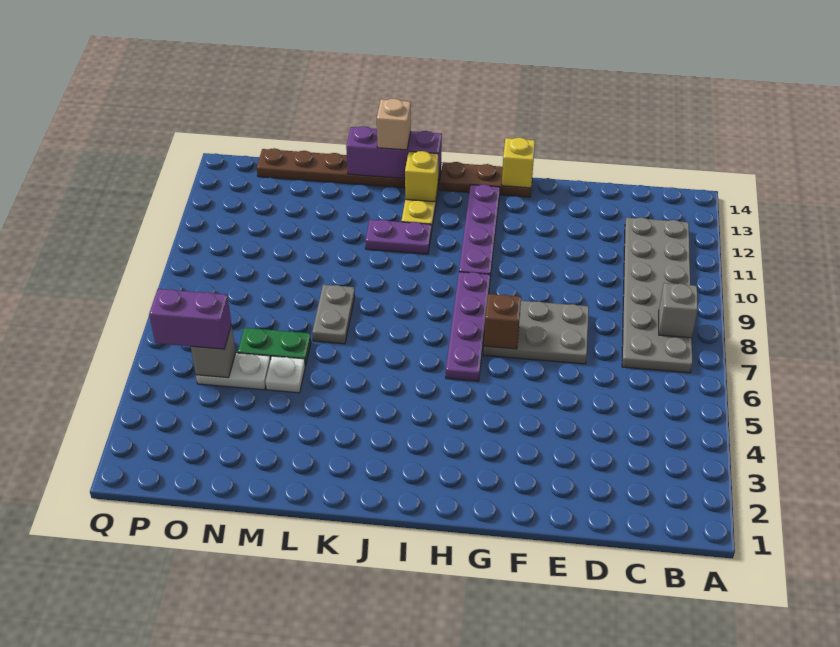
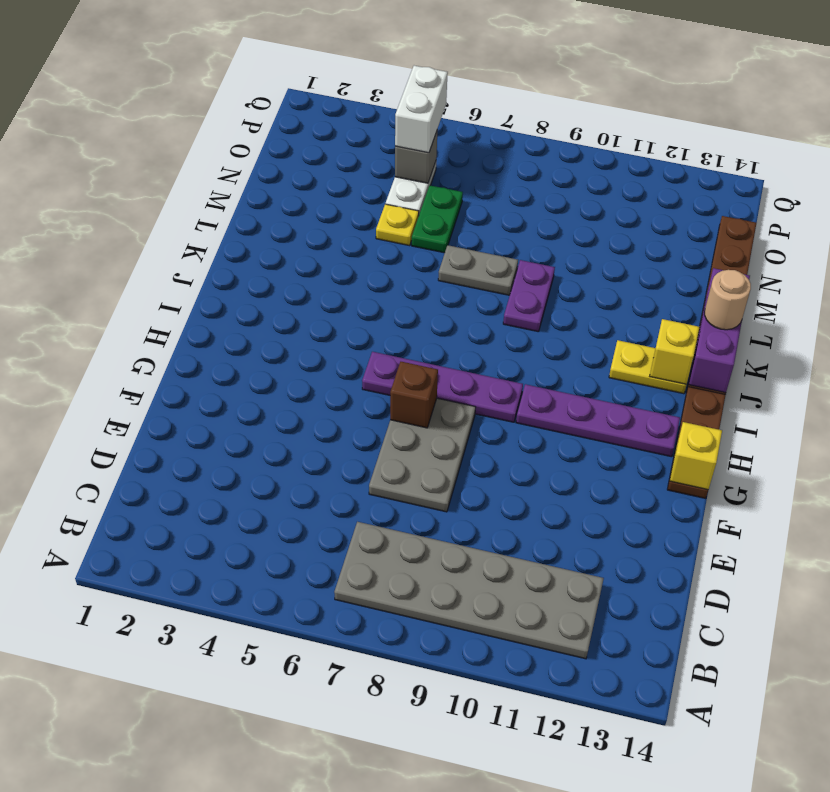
grey 1x1 brick [659,283,698,338] -> none
purple 1x2 plate [365,220,431,254] -> purple 1x2 plate moved to [503,260,555,332]
tan 1x1 brick [377,99,411,150] -> tan 1x1 round brick [705,270,751,330]
white 1x1 plate [266,356,305,393] -> yellow 1x1 plate [376,204,419,246]
purple 1x2 brick [149,289,231,349] -> white 1x2 brick [395,66,448,153]

